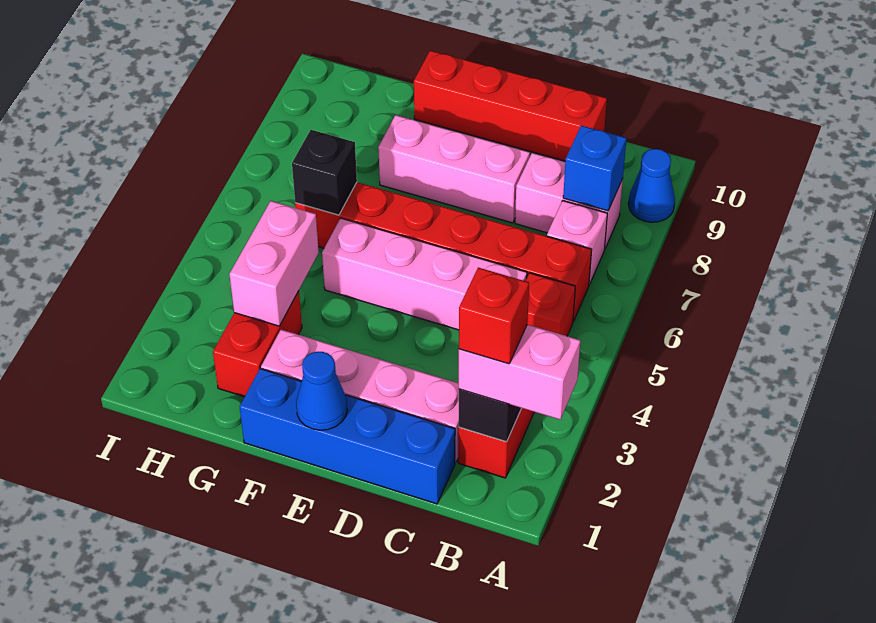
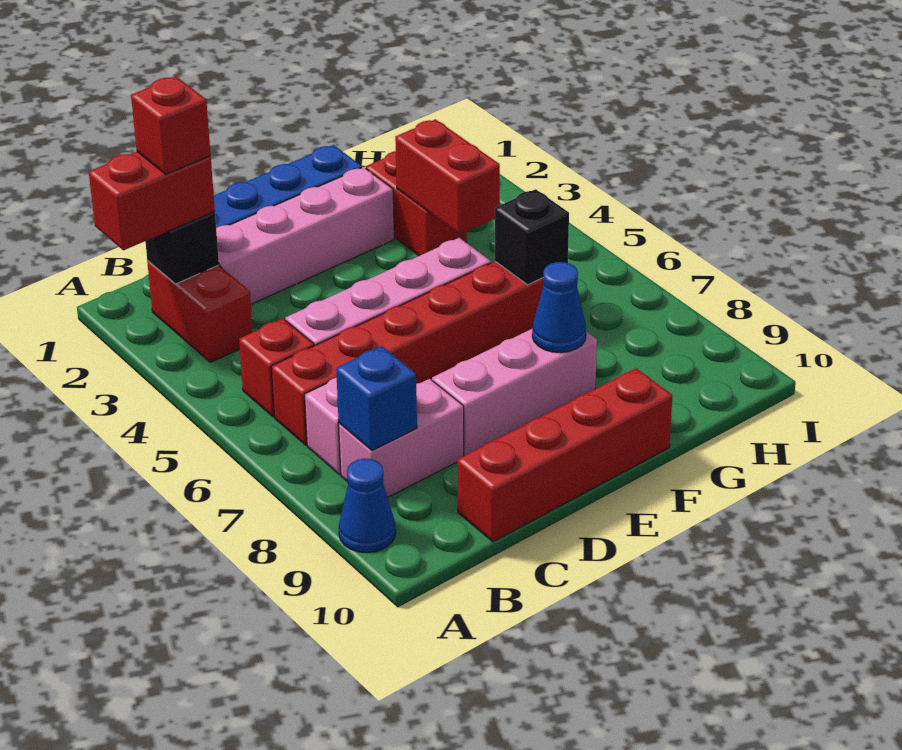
pink 1x2 brick [459,324,580,419] -> red 1x2 brick [89,152,215,250]
blue 1x1 cone [296,352,347,430] -> blue 1x1 cone moved to [532,262,586,353]
pink 1x2 brick [229,201,319,326] -> red 1x2 brick [395,119,500,235]

